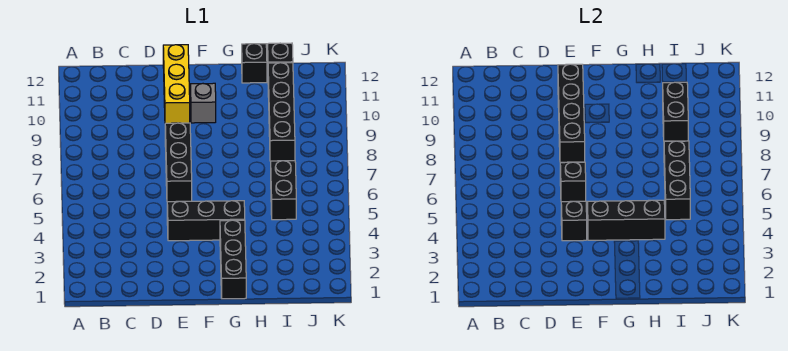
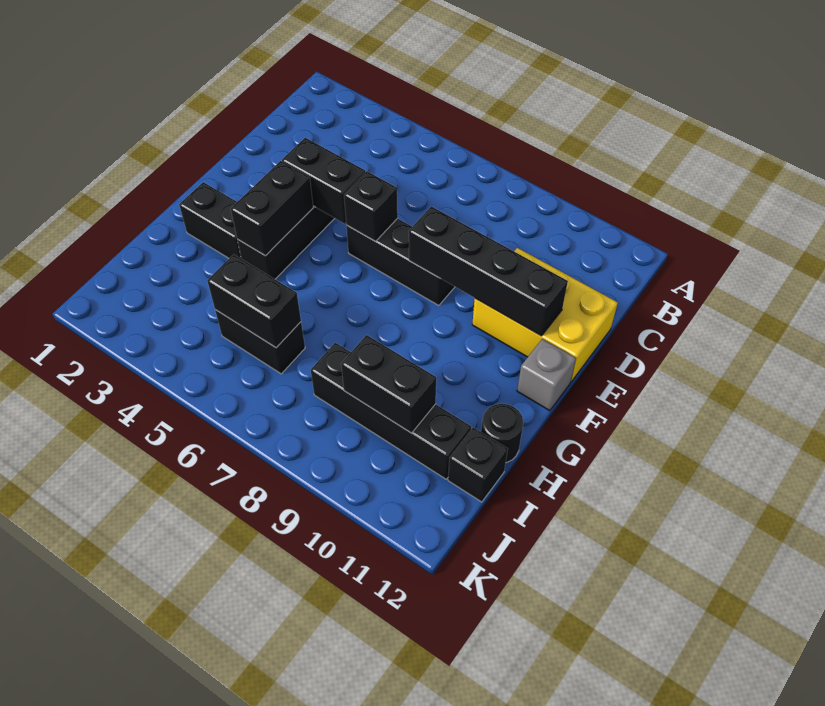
black 1x1 brick [561,201,587,241] -> black 1x2 brick [282,138,365,224]
yellow 1x3 brick [163,45,190,123] -> yellow 2x3 brick [472,248,618,382]
black 1x3 brick [587,200,665,240] -> black 1x2 brick [231,161,313,256]
grey 1x1 brick [190,83,216,123] -> grey 1x1 brick moved to [517,339,576,411]
black 1x3 brick [220,220,246,299] -> black 1x2 brick [179,182,241,259]
black 1x1 brick [242,44,267,83] -> black 1x1 round brick [481,404,523,463]
black 1x3 brick [664,141,690,220] -> black 1x2 brick [207,254,301,348]

